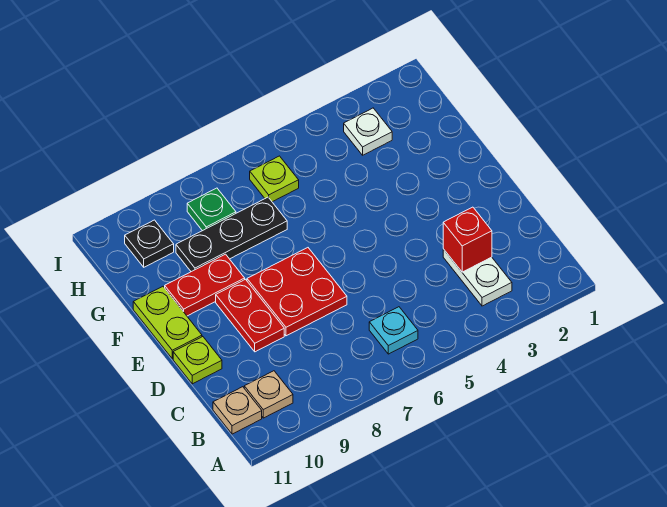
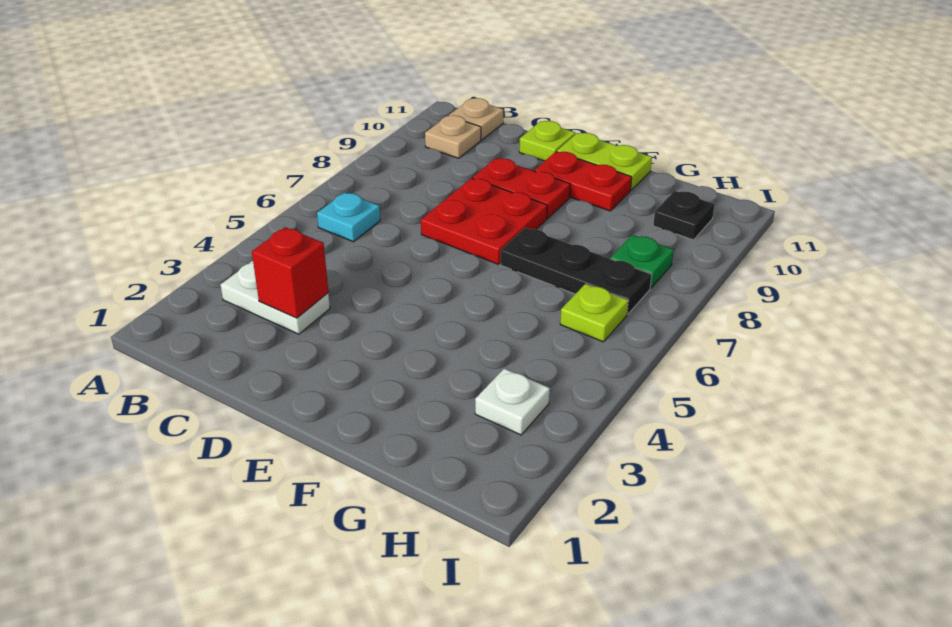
red 1x2 plate [165,254,245,316] -> red 1x2 plate turned to [534,152,632,211]
black 1x3 plate [176,197,287,272] -> black 1x3 plate turned to [501,228,652,314]

